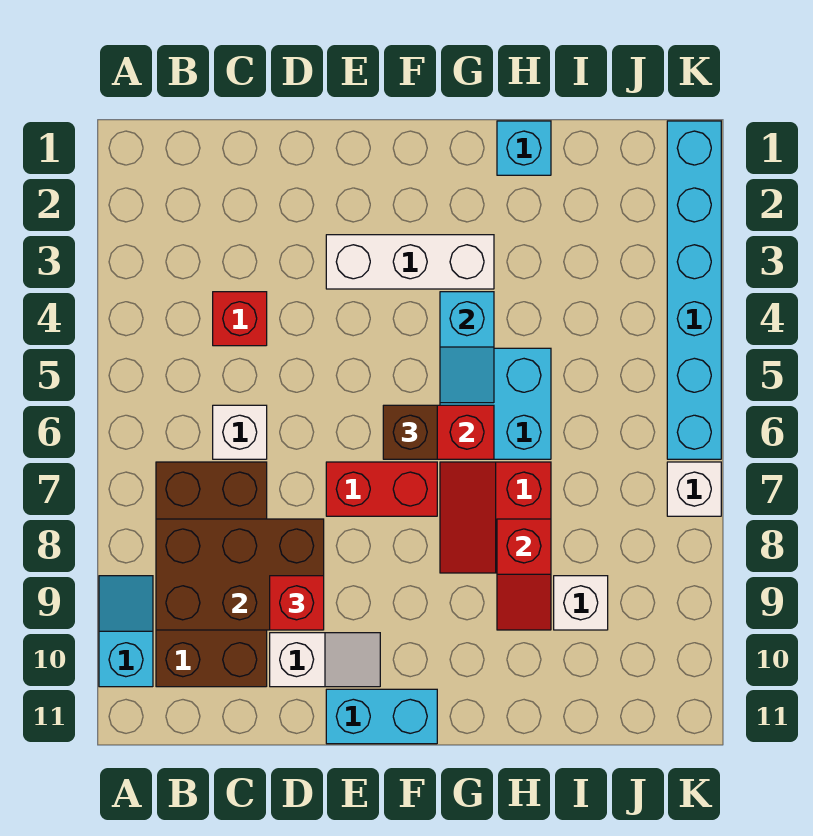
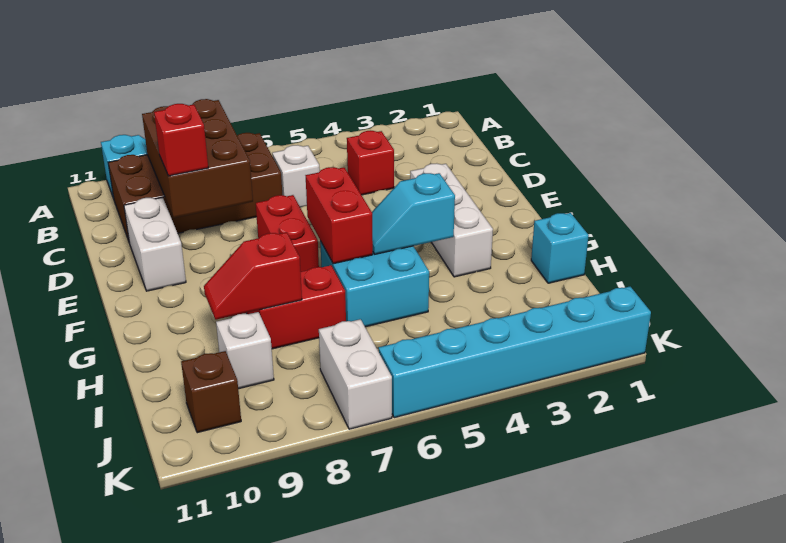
white 1x2 slope [270,633,380,687] -> white 1x2 brick [124,197,186,291]
cyan 1x2 brick [326,689,437,744] -> none
brown 1x1 brick [383,405,437,459] -> brown 1x1 brick moved to [181,351,241,433]
white 1x1 brick [667,462,721,516] -> white 1x2 brick [319,319,392,429]

